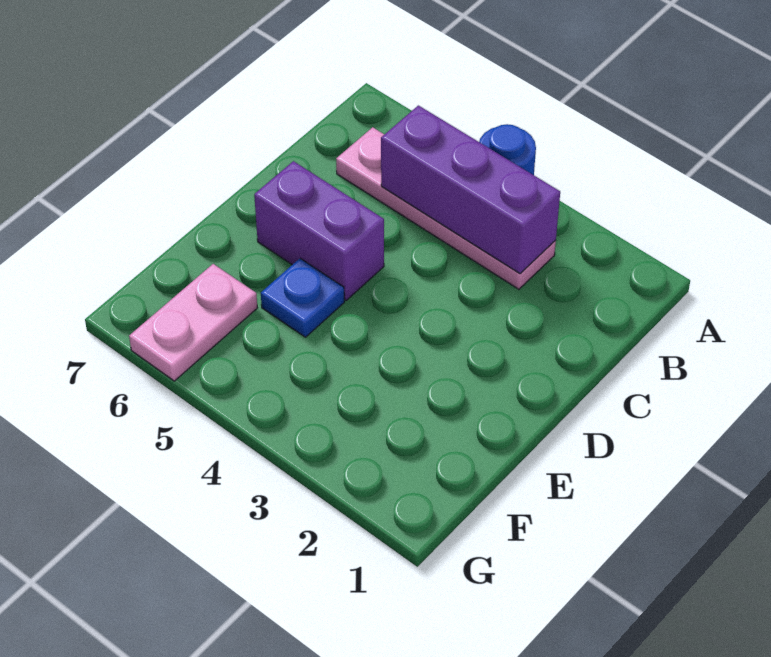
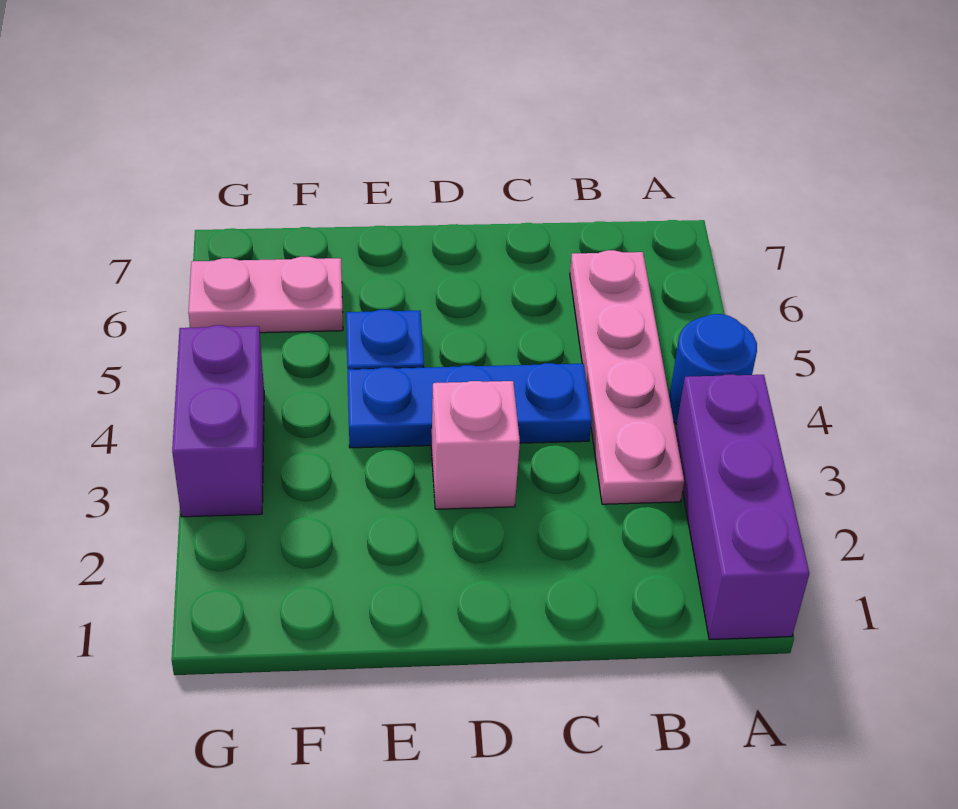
purple 1x3 brick [381,106,560,274] -> purple 1x3 brick moved to [676,374,809,640]
none -> blue 1x3 plate [348,363,592,448]
none -> pink 1x1 brick [431,381,520,509]
purple 1x2 brick [254,161,384,300] -> purple 1x2 brick moved to [172,325,264,517]

